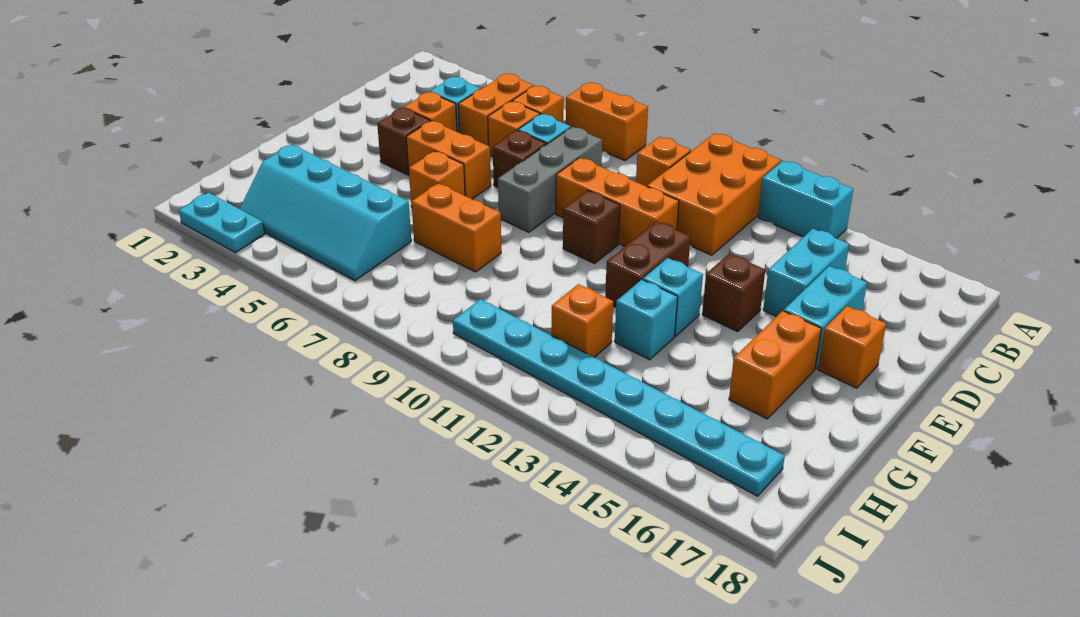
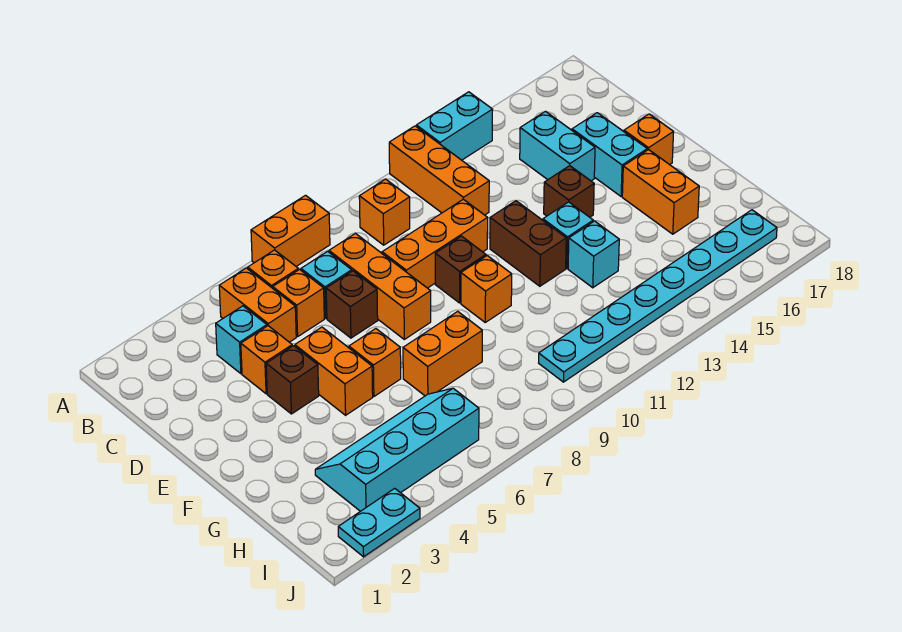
orange 2x3 brick [647,133,781,255] -> orange 1x3 brick [389,126,489,215]
grey 1x3 brick [498,127,602,232] -> orange 1x3 brick [329,234,431,339]
orange 1x2 brick [406,121,491,199] -> orange 1x2 brick turned to [295,327,373,415]
cyan 2x4 slope [240,144,411,281] -> cyan 2x4 slope turned to [315,388,479,511]
orange 1x1 brick [552,284,613,357] -> orange 1x1 brick moved to [461,256,512,322]

